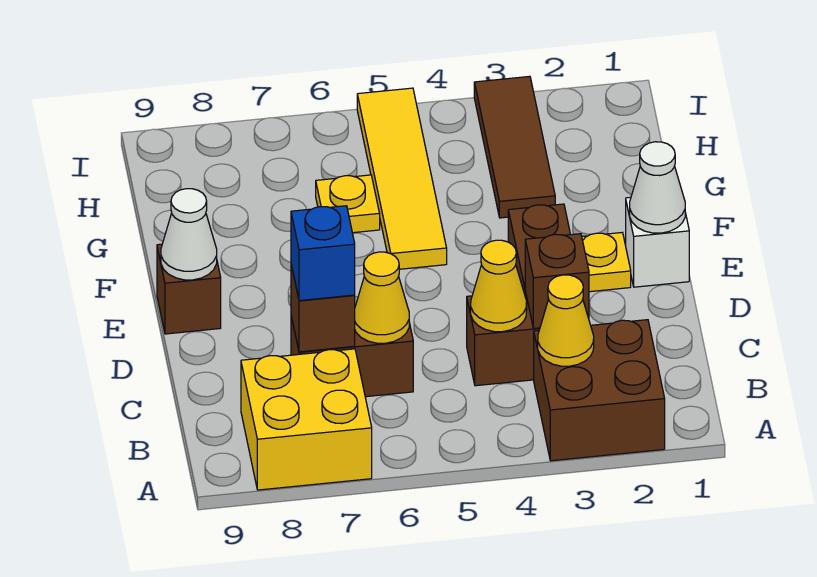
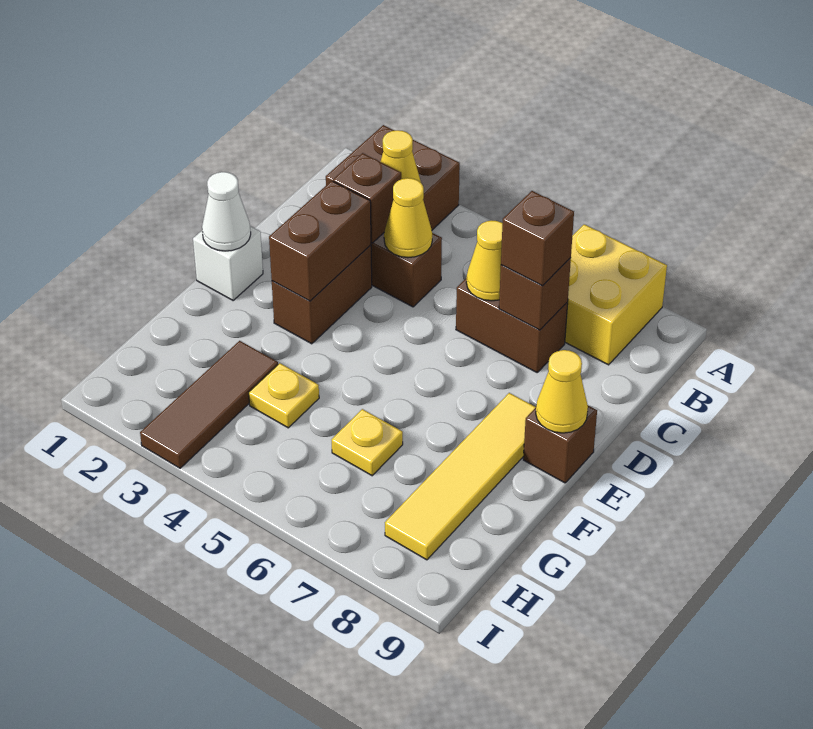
blue 1x1 brick [291,206,355,301] -> brown 1x1 brick [501,191,574,286]
none -> brown 1x2 brick [269,181,371,301]
yellow 1x1 plate [582,233,631,292] -> yellow 1x1 plate moved to [249,363,319,428]
white 1x1 cone [161,189,217,280] -> yellow 1x1 cone [536,350,588,433]
yellow 1x4 tile [357,88,447,269] -> yellow 1x4 tile moved to [385,393,536,560]

